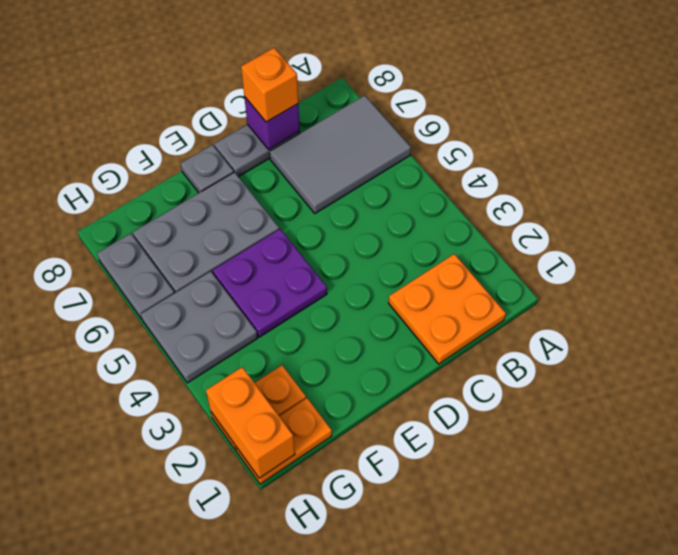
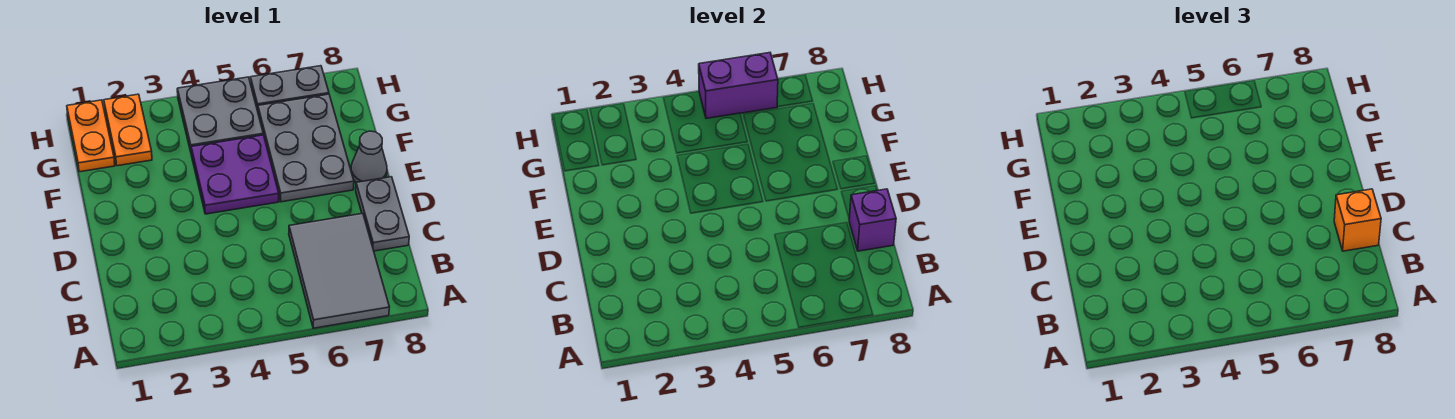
orange 2x2 plate [389,254,506,364] -> none
grey 1x1 plate [181,145,234,193] -> grey 1x1 cone [351,131,387,182]
orange 1x2 brick [206,367,295,478] -> none
none -> purple 1x2 brick [699,53,778,118]

